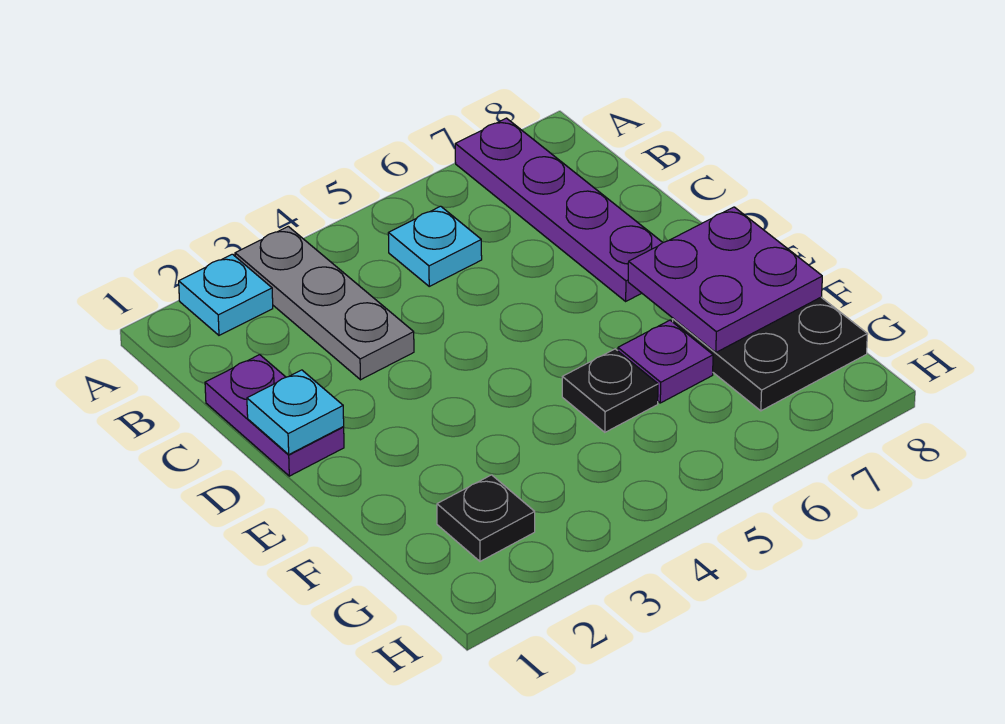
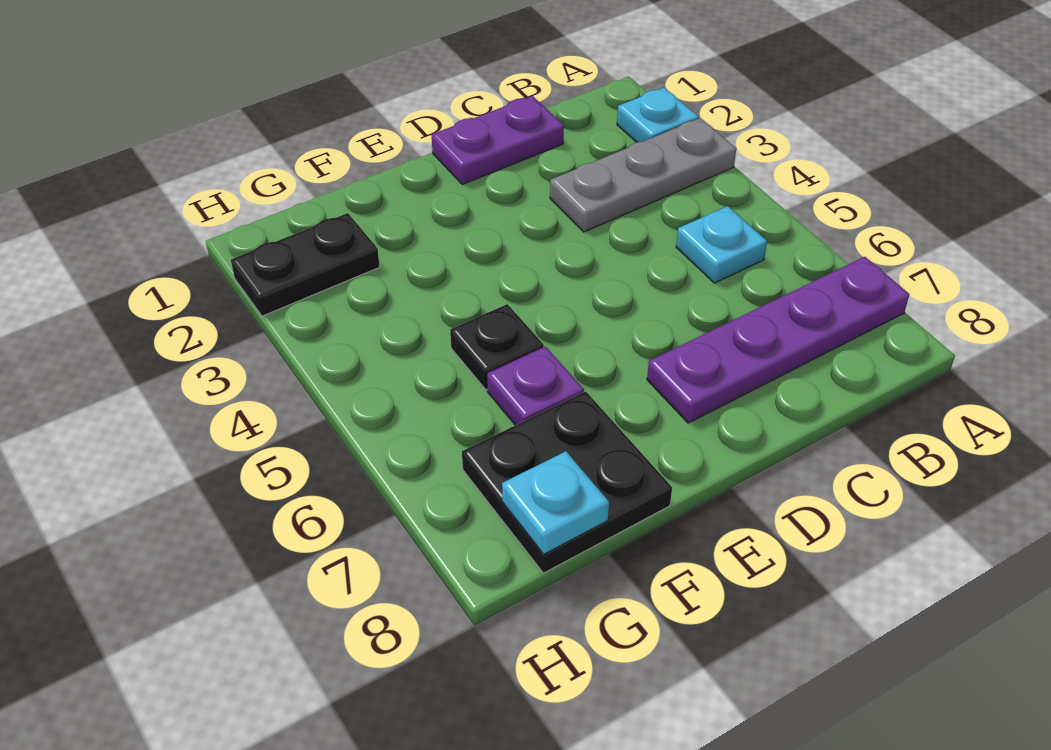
cyan 1x1 plate [247,370,344,454] -> cyan 1x1 plate moved to [502,451,609,554]
purple 2x2 plate [628,207,822,352] -> none
black 1x1 plate [437,475,535,561] -> black 1x2 plate [231,213,380,316]

